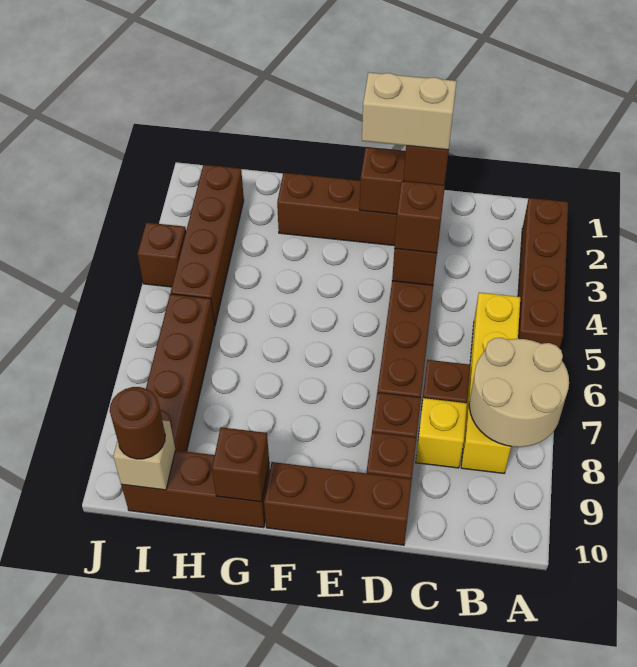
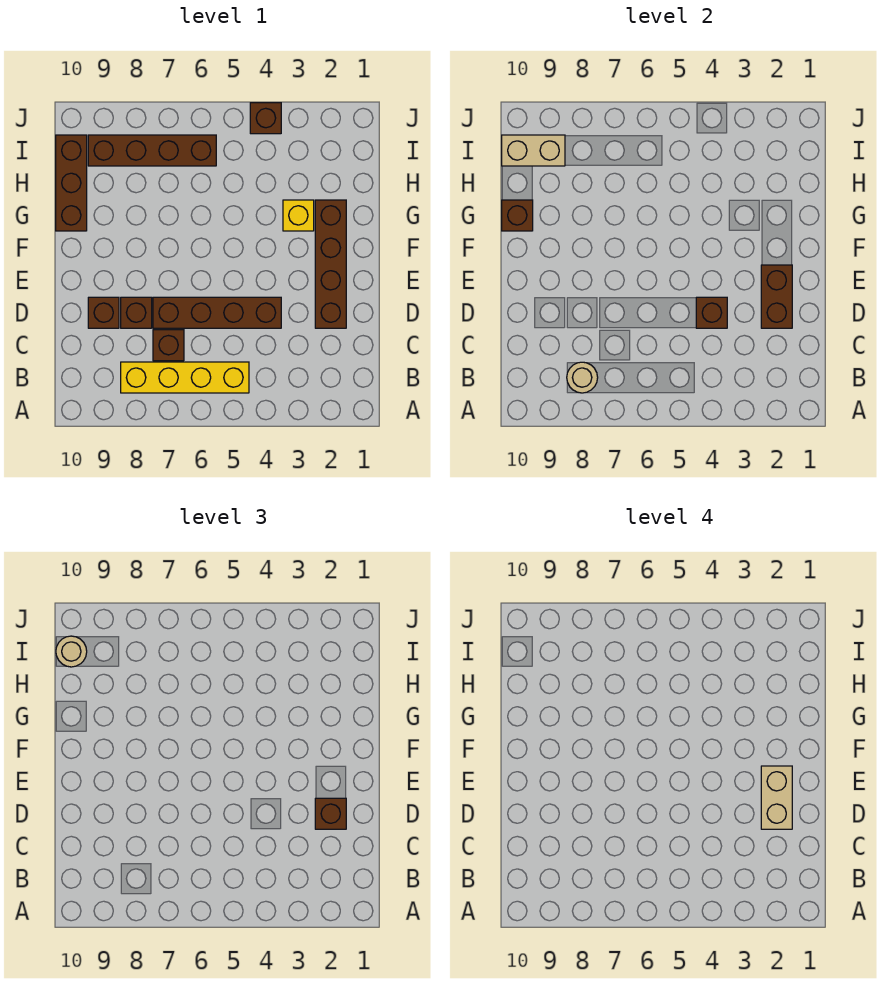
brown 1x4 brick [518,198,568,349] -> none
tan 2x2 round brick [469,338,569,447] -> tan 1x1 round brick [567,362,598,393]
yellow 1x1 brick [416,398,467,468] -> yellow 1x1 brick moved to [283,200,314,231]
brown 1x1 brick [394,181,445,253] -> none
brown 1x3 brick [264,462,412,545] -> none
brown 1x4 brick [171,165,244,326] -> none
tan 1x1 brick [113,420,175,490] -> tan 1x2 brick [502,135,565,166]
brown 1x1 round brick [110,387,165,459] -> tan 1x1 round brick [56,636,87,667]

